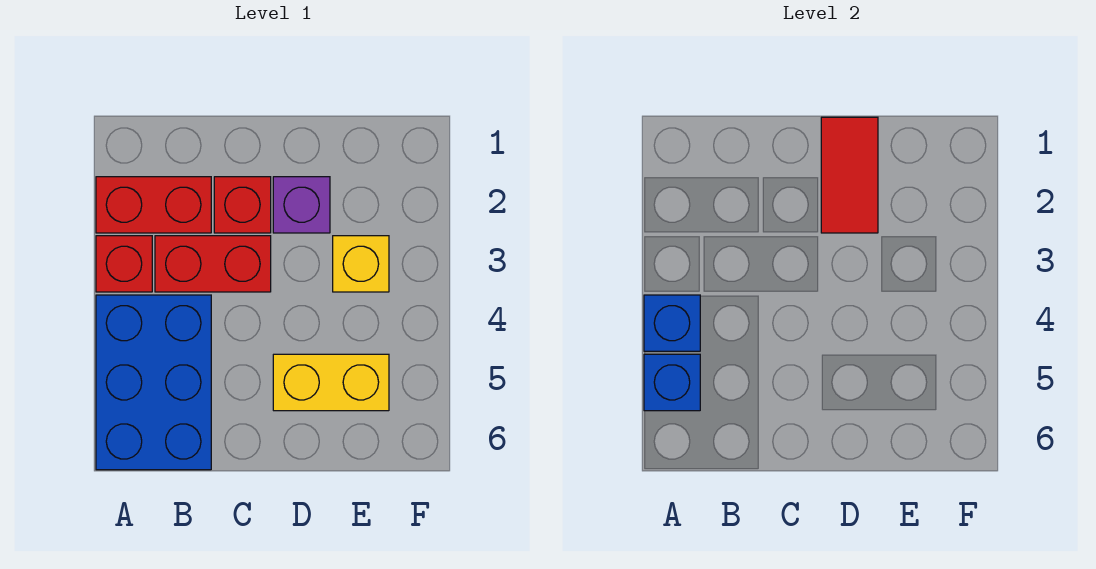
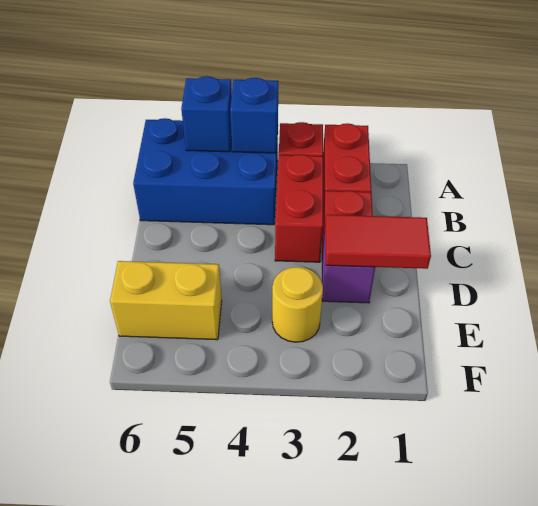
yellow 1x2 brick [273,354,389,411] -> yellow 1x2 brick turned to [110,261,222,340]
yellow 1x1 brick [333,236,389,292] -> yellow 1x1 round brick [272,267,323,342]

